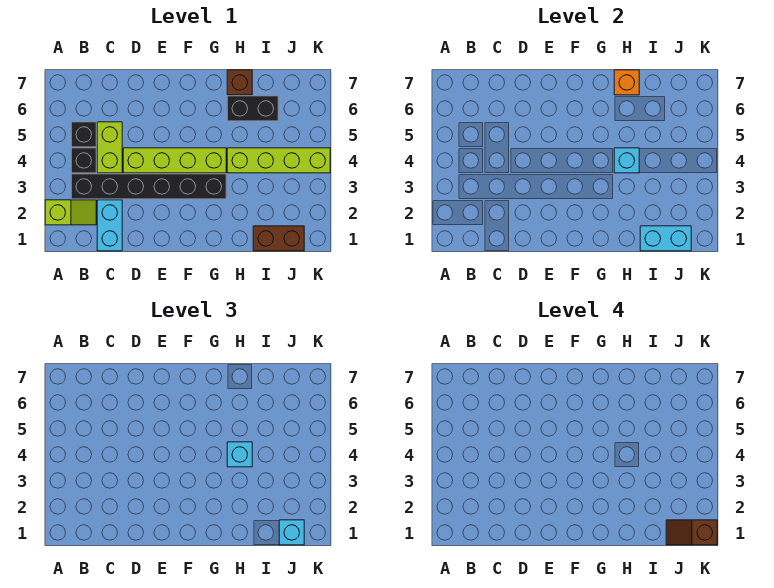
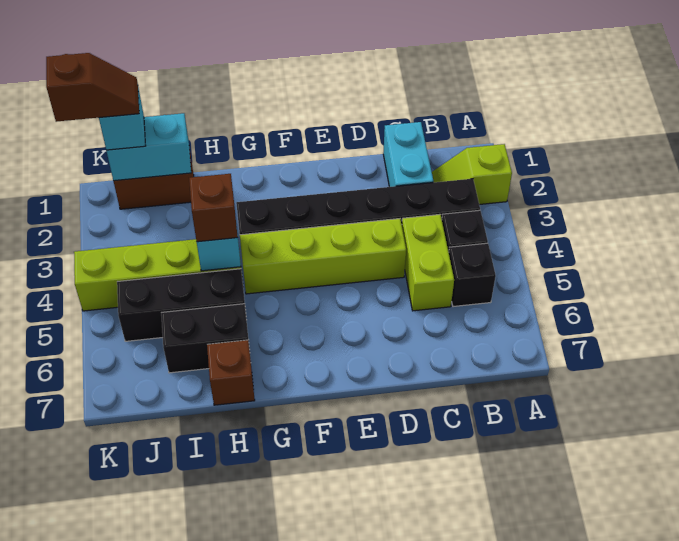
cyan 1x1 brick [227,442,252,467] -> brown 1x1 brick [189,174,238,242]
none -> black 1x3 brick [117,269,246,341]
orange 1x1 brick [614,70,639,95] -> none

